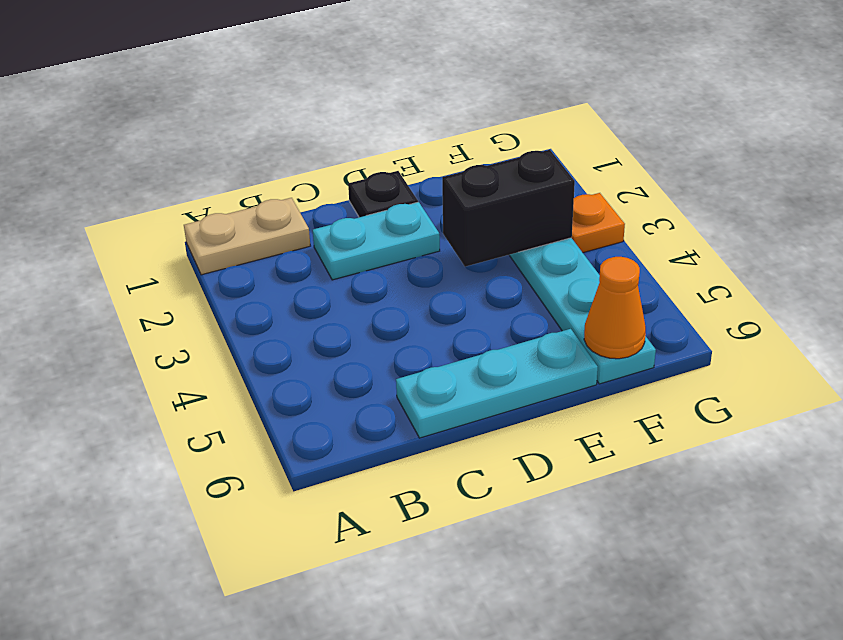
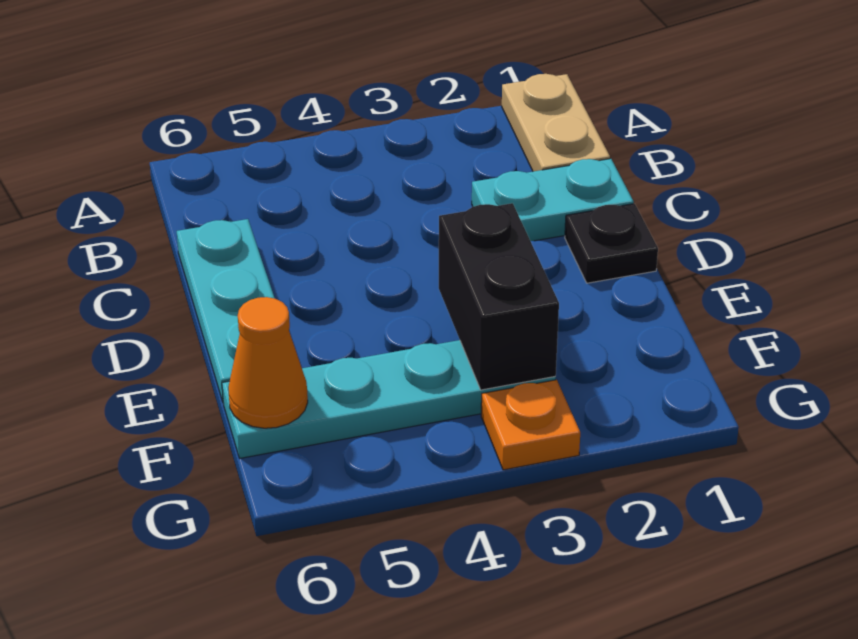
cyan 1x2 plate [313,202,440,280] -> cyan 1x2 plate turned to [472,159,634,241]

